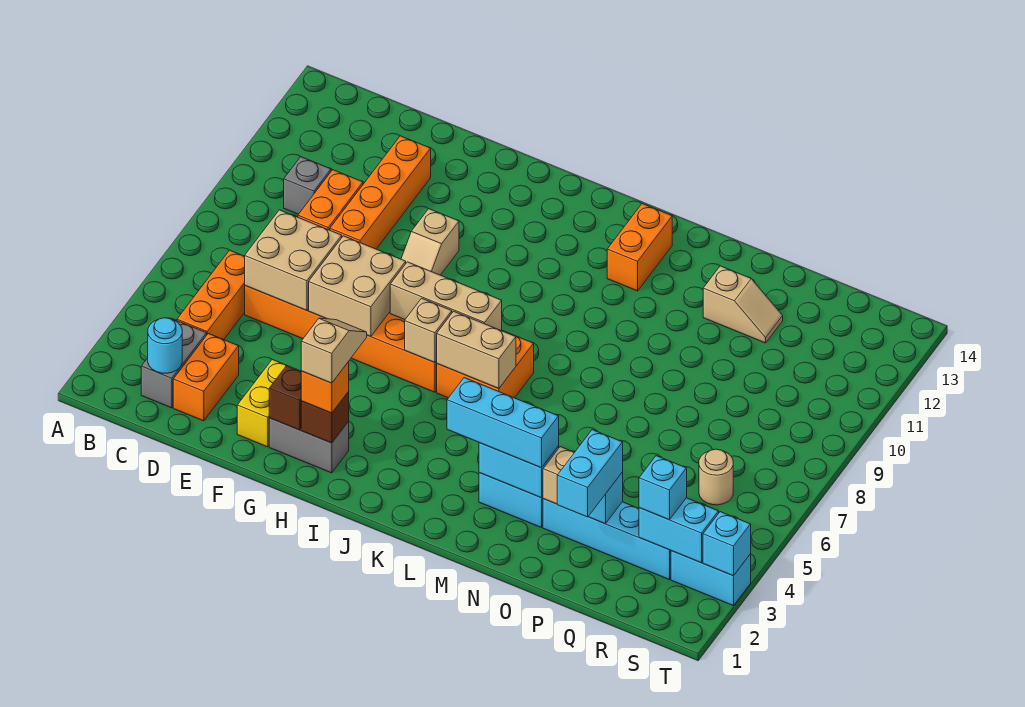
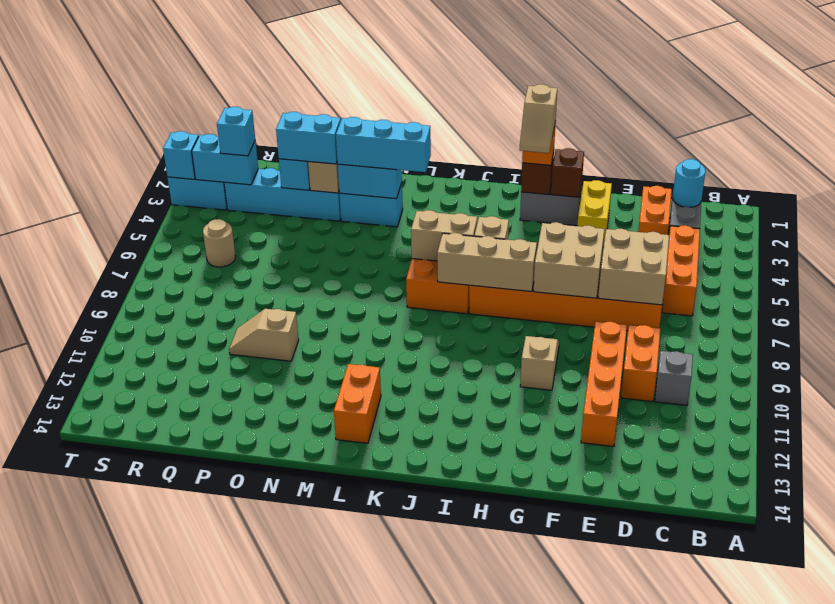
tan 1x2 slope [703,266,783,343] -> tan 1x2 slope moved to [229,309,299,361]
cyan 1x2 brick [557,430,623,517] -> cyan 1x2 brick turned to [276,112,341,164]

